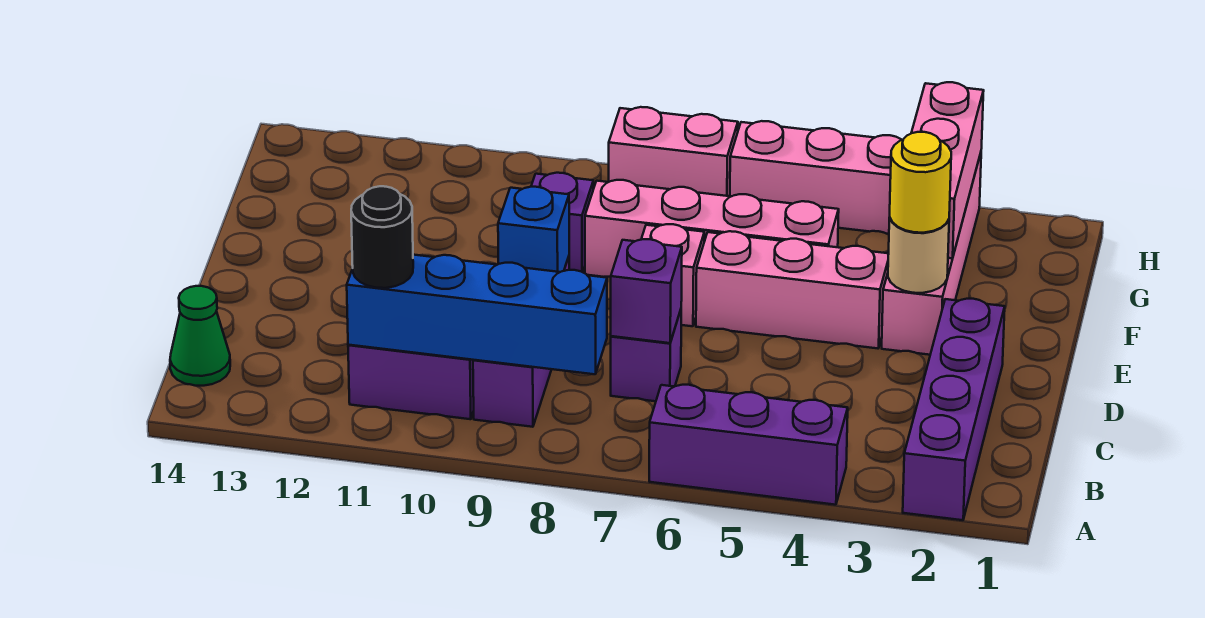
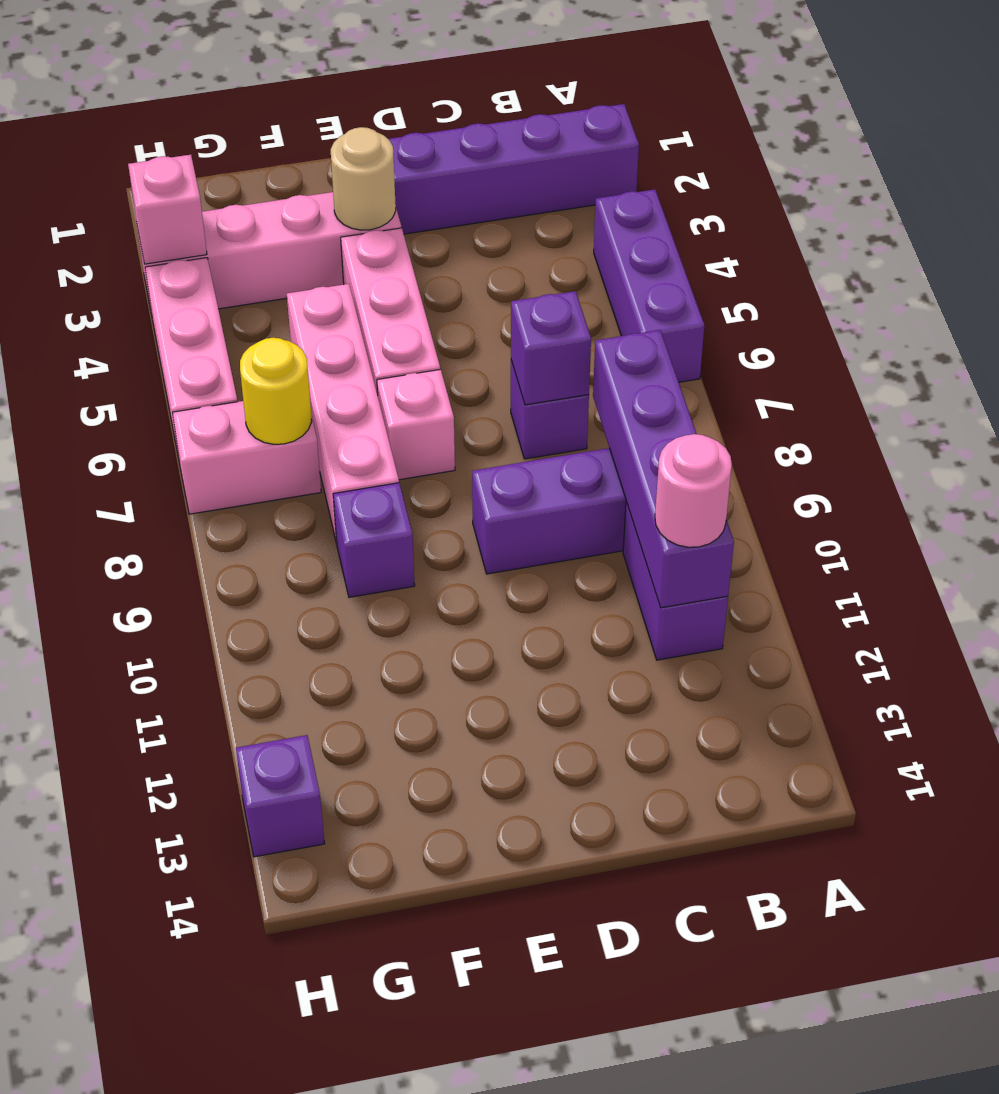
blue 1x4 brick [347,255,607,374] -> purple 1x4 brick [593,330,734,608]
black 1x1 round brick [351,186,413,288] -> pink 1x1 round brick [655,434,732,547]
green 1x1 cone [170,286,230,386] -> none
blue 1x1 brick [498,187,569,272] -> none
yellow 1x1 round brick [890,132,951,233] -> yellow 1x1 round brick moved to [240,338,312,444]
pink 1x3 brick [911,82,984,258] -> pink 1x1 brick [128,155,207,264]
pink 1x2 brick [609,107,738,196] -> pink 1x2 brick turned to [172,401,321,514]
none -> purple 1x1 brick [236,735,325,857]

